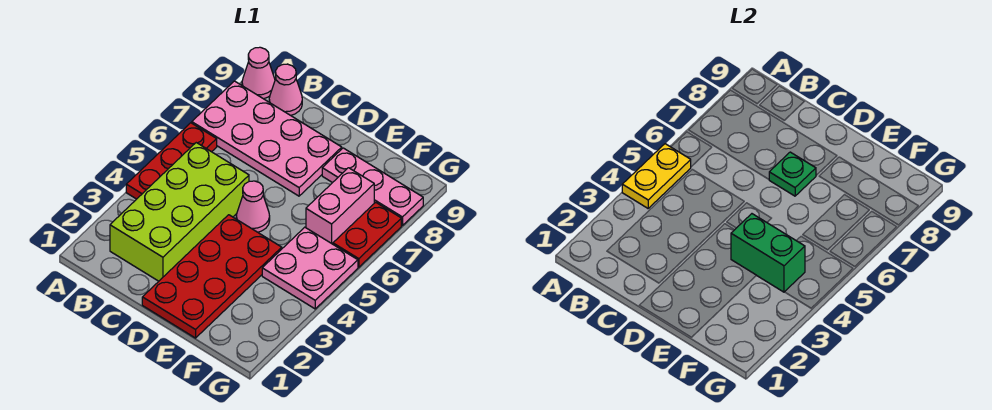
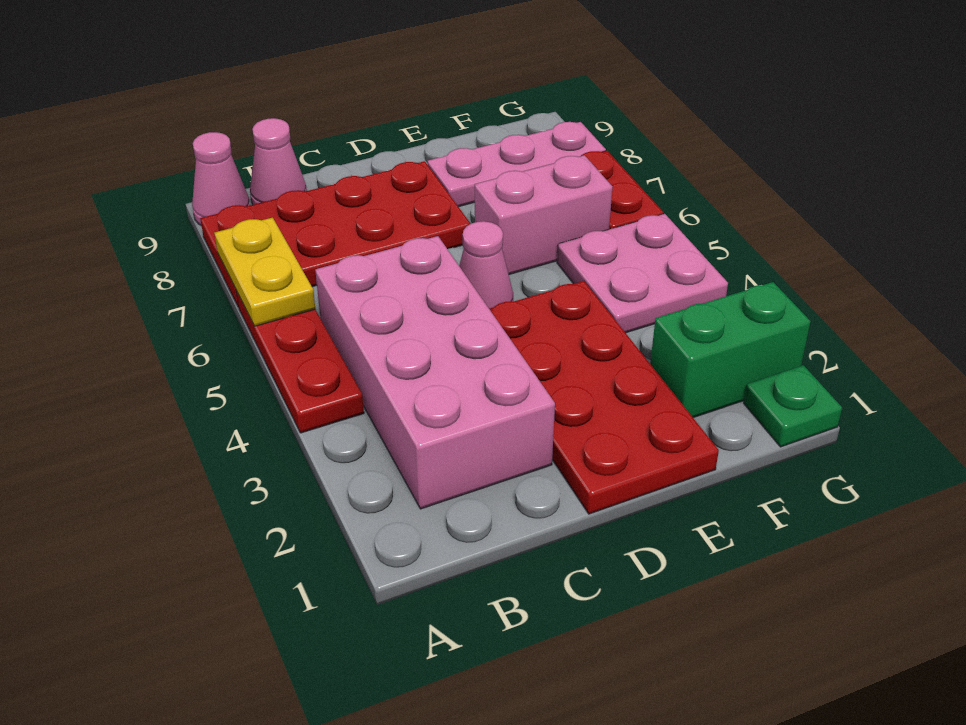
yellow 1x2 plate [622,144,691,208] -> yellow 1x2 plate moved to [214,218,315,326]
pink 2x4 plate [192,81,342,196] -> red 2x4 plate [200,161,471,307]
lime 2x4 brick [110,143,249,281] -> pink 2x4 brick [315,236,555,509]
green 1x1 plate [769,152,816,196] -> green 1x1 plate moved to [744,365,842,447]
green 1x2 brick [731,214,805,292] -> green 1x2 brick moved to [650,282,811,418]
pink 1x2 brick [306,168,374,244] -> pink 1x2 brick turned to [474,155,612,274]

